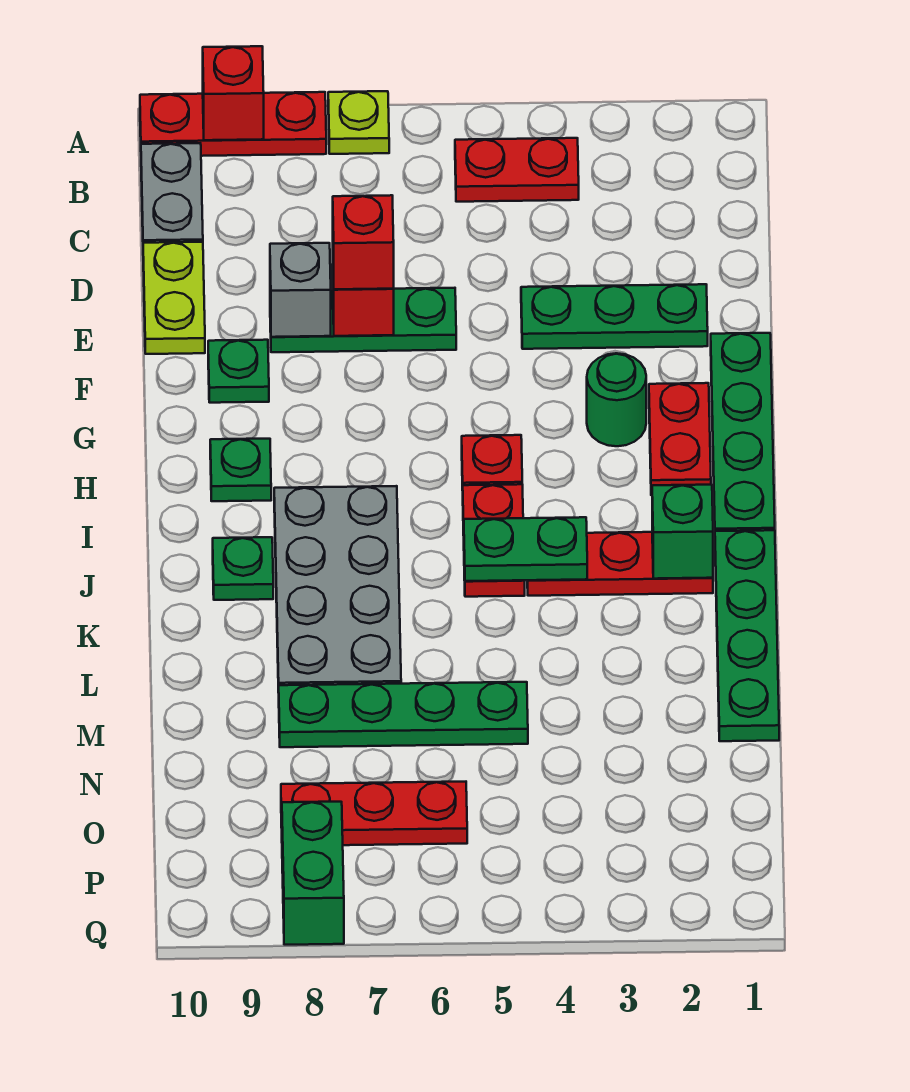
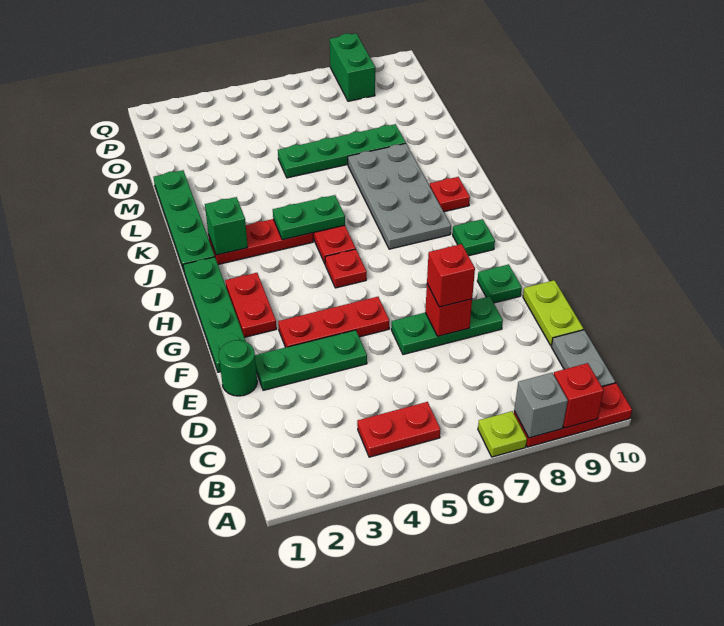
grey 1x1 brick [270,243,331,337] -> grey 1x1 brick moved to [514,373,568,438]
green 1x1 round brick [587,353,646,446] -> green 1x1 round brick moved to [219,340,257,396]
green 1x1 plate [213,537,273,600] -> red 1x1 plate [430,177,470,212]
red 1x3 plate [281,782,467,845] -> red 1x3 plate moved to [278,297,389,347]

